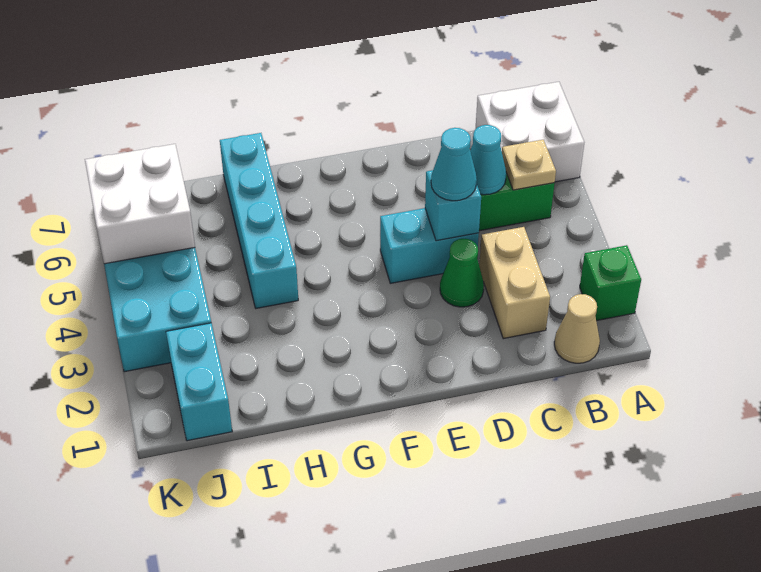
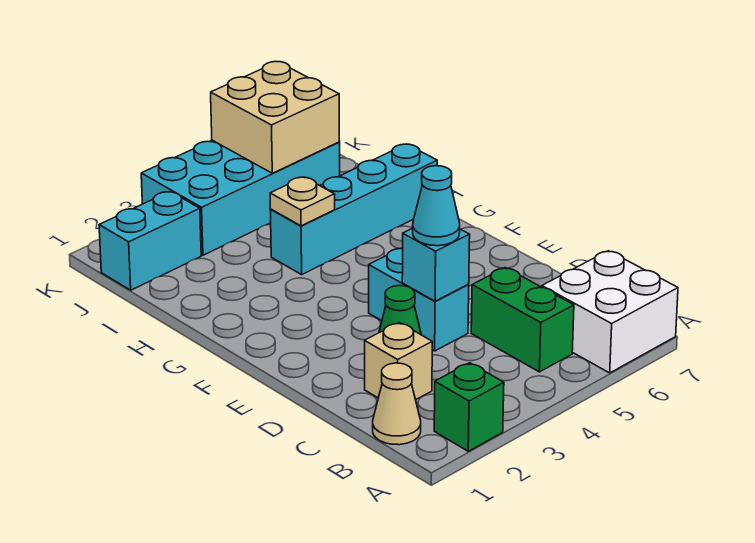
tan 1x1 plate [502,140,556,190] -> tan 1x1 plate moved to [270,177,335,226]
tan 1x2 brick [479,227,550,339] -> tan 1x1 brick [365,323,432,400]
cyan 1x1 cone [470,125,506,195] -> none
white 2x2 brick [85,144,195,264] -> tan 2x2 brick [211,62,340,173]

